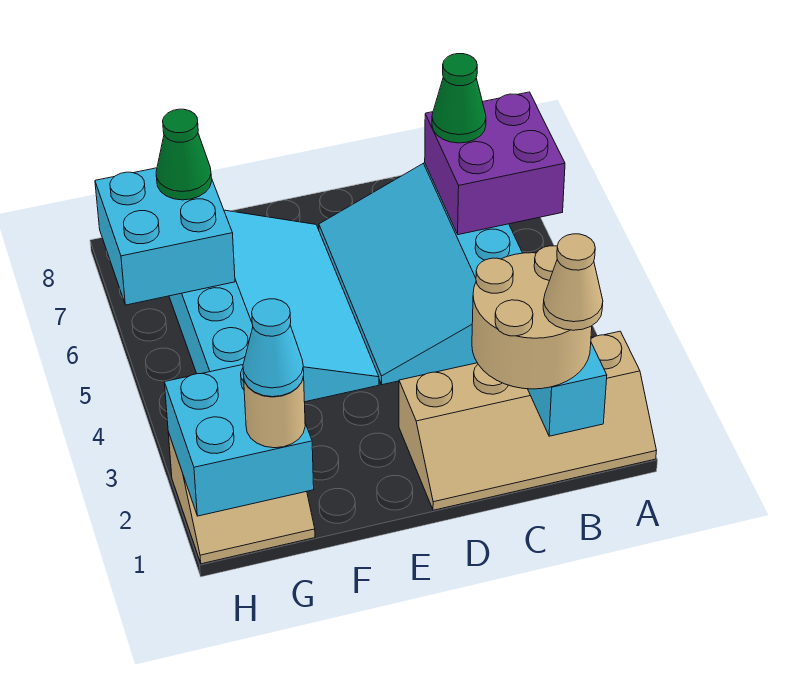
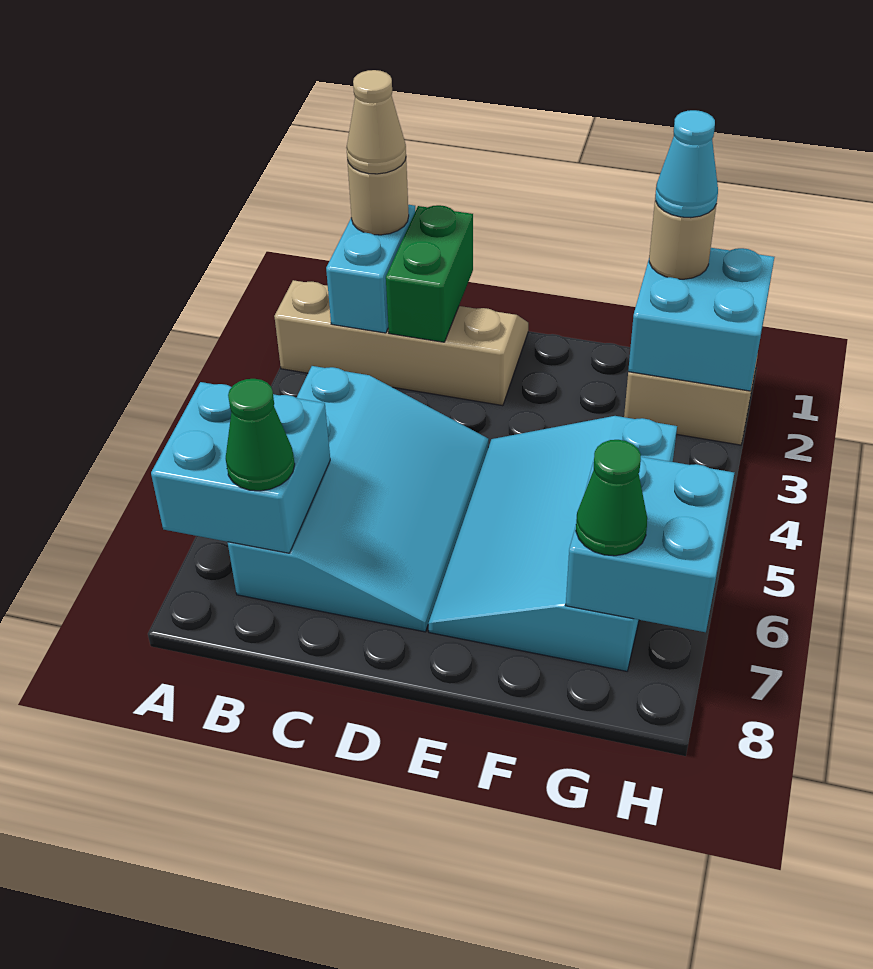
purple 2x2 brick [425,92,565,235] -> cyan 2x2 brick [151,382,330,553]
tan 2x2 round brick [472,246,592,389] -> tan 1x1 round brick [347,159,409,235]
none -> green 1x2 brick [386,205,473,342]

